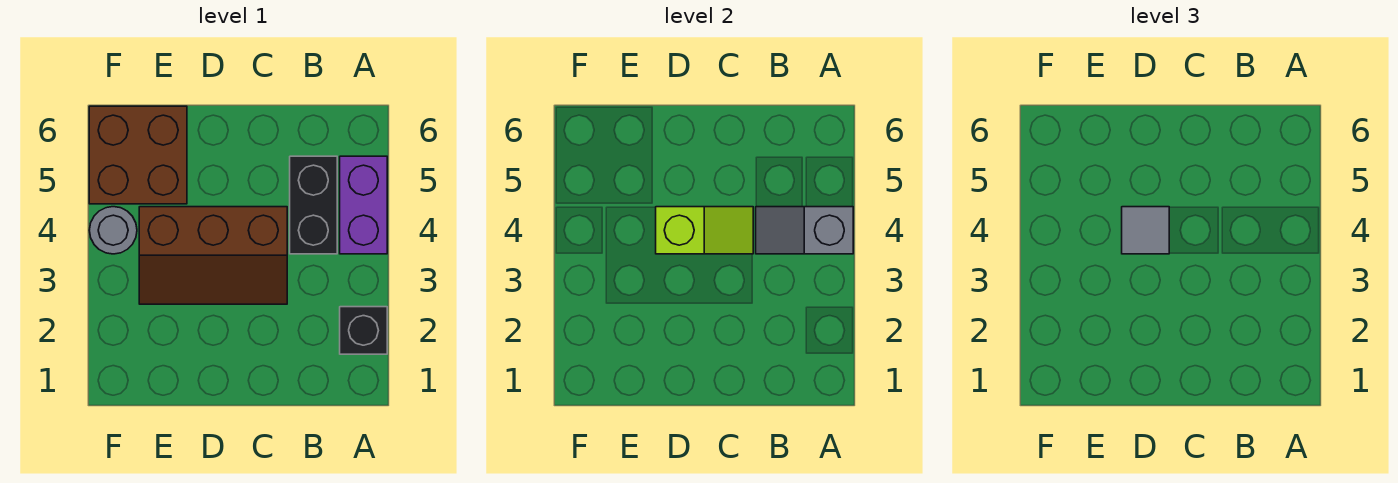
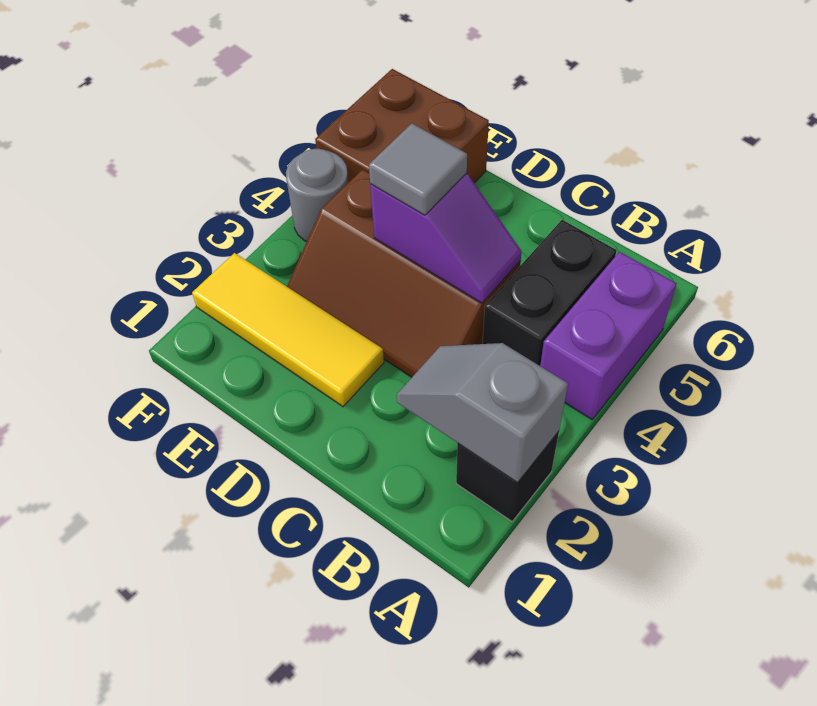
grey 1x2 slope [756,207,853,254] -> grey 1x2 slope moved to [397,343,568,482]
lime 1x2 slope [656,207,753,254] -> purple 1x2 slope [370,173,522,303]
none -> yellow 1x3 tile [192,253,384,407]

